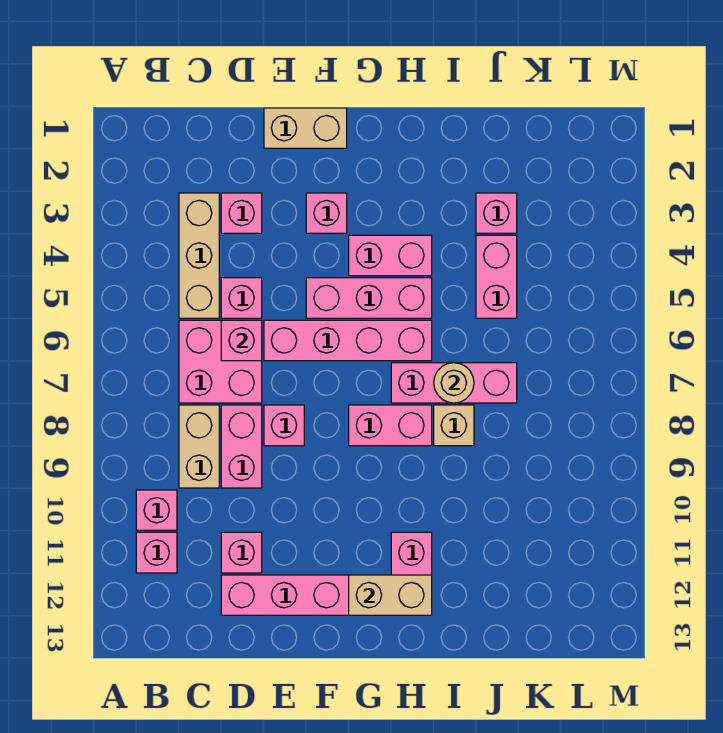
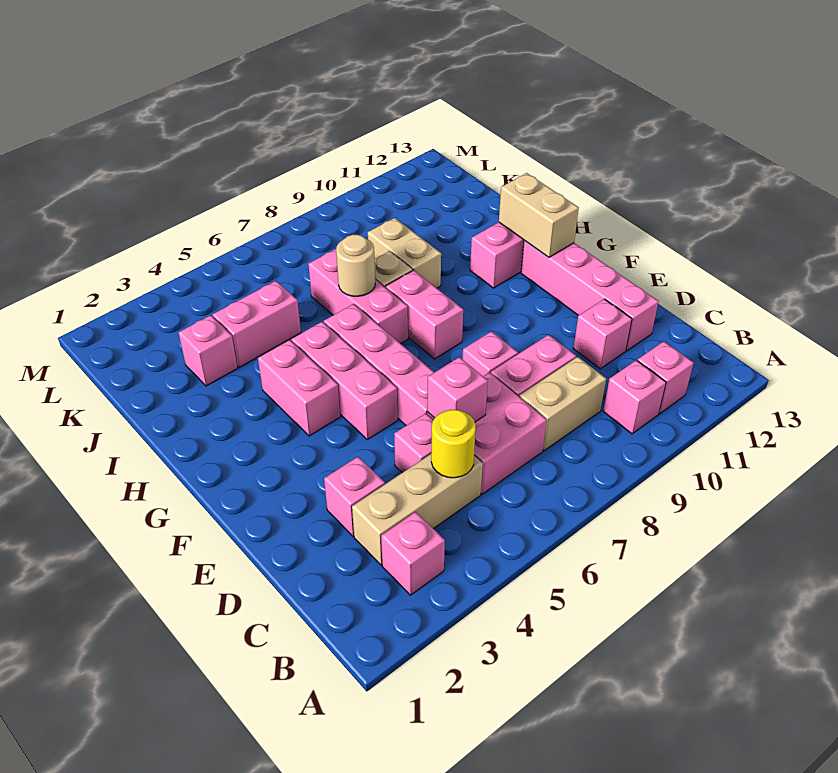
none -> yellow 1x1 round brick [431,410,476,478]
tan 1x2 brick [264,108,347,148] -> tan 1x2 brick moved to [368,218,441,288]
pink 1x1 brick [306,193,347,233] -> pink 1x1 brick moved to [381,512,445,595]

